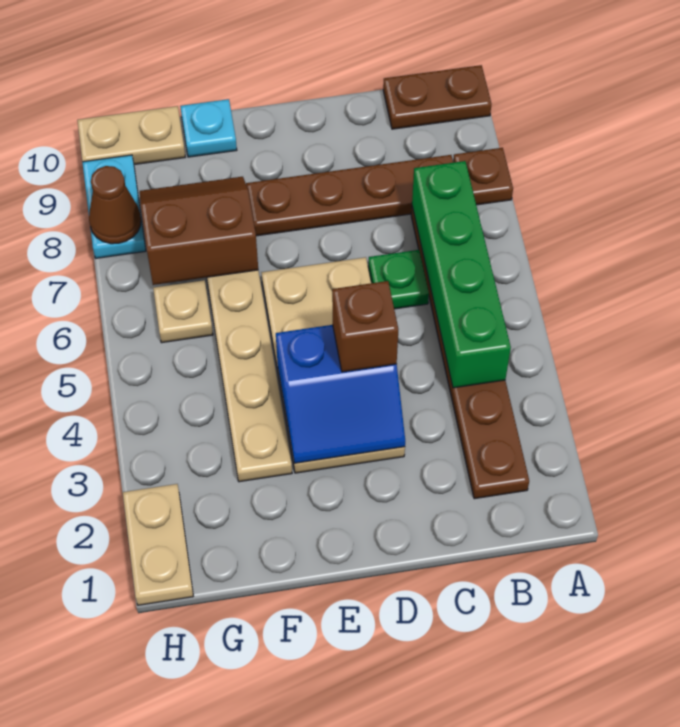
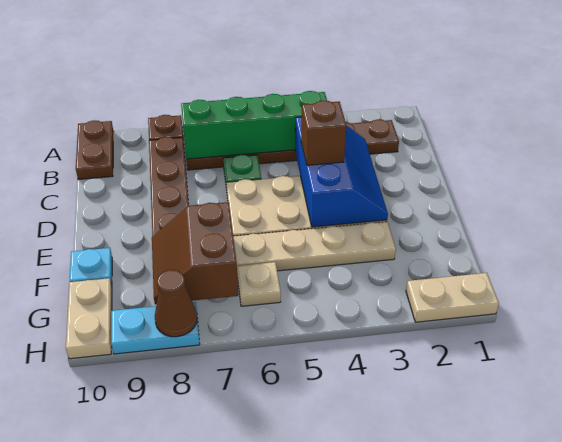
blue 2x2 slope [276,325,405,463] -> blue 2x3 slope [295,117,388,227]

